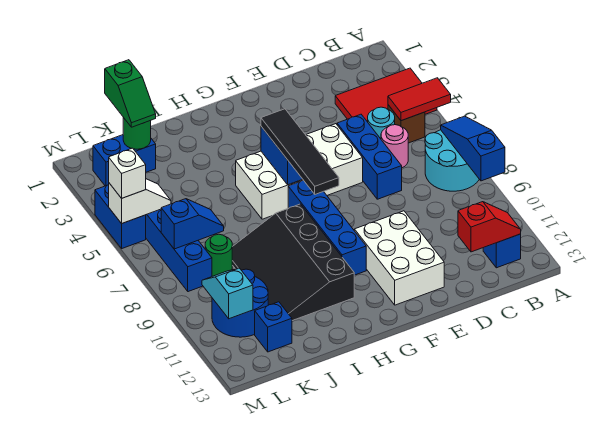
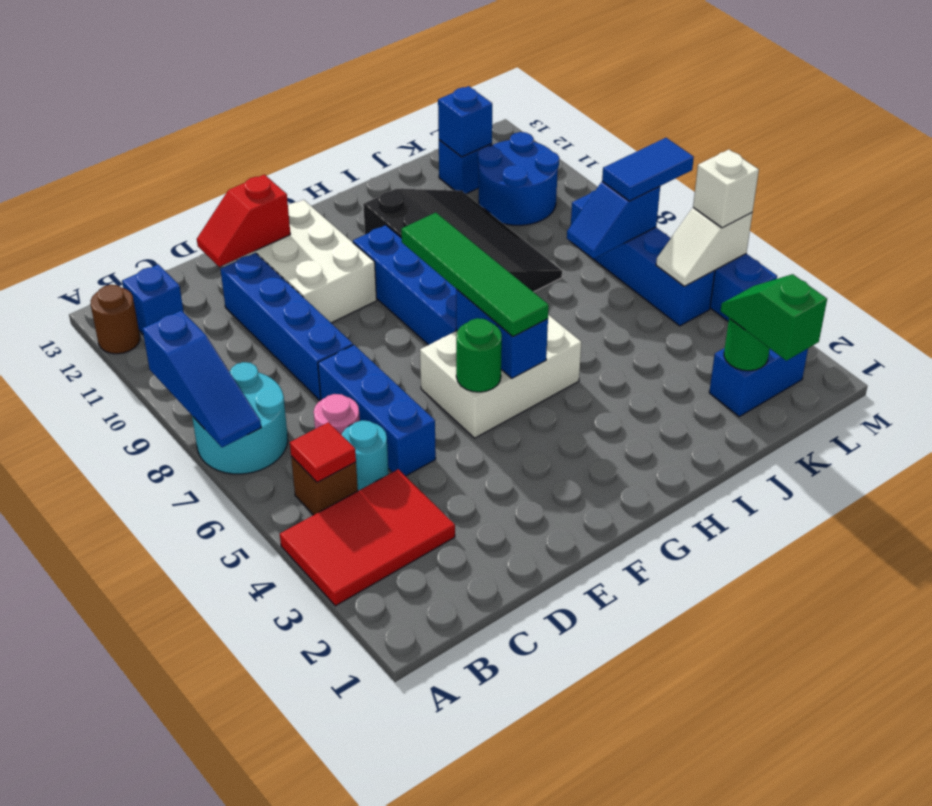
red 1x2 tile [388,78,451,121] -> red 1x1 tile [290,422,356,483]
none -> brown 1x1 round brick [91,285,140,354]
red 1x2 slope [458,202,521,252] -> red 1x2 slope moved to [197,174,290,267]
none -> blue 1x4 brick [220,253,353,401]
white 2x4 brick [236,124,363,219] -> white 2x3 brick [420,315,581,438]
black 1x4 tile [261,109,339,194] -> green 1x4 tile [401,213,549,337]
green 1x1 round brick [205,234,232,276] -> green 1x1 round brick moved to [456,318,502,392]
none -> blue 1x1 brick [438,86,492,157]
none -> blue 1x2 tile [602,138,694,201]
cyan 1x2 slope [202,268,253,319] -> none

